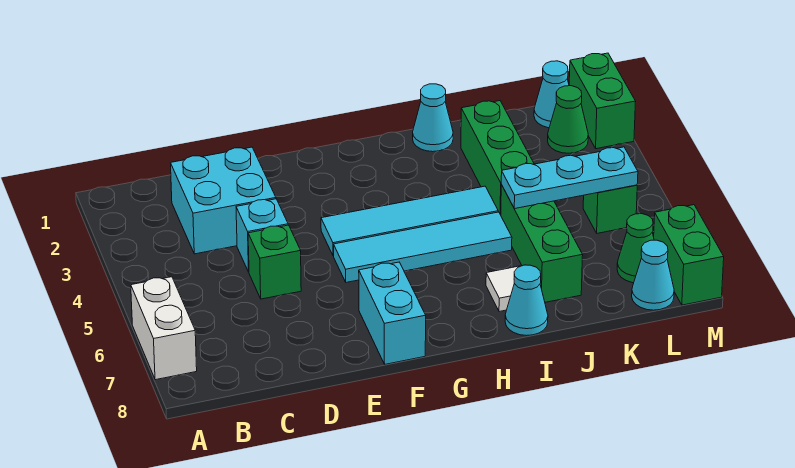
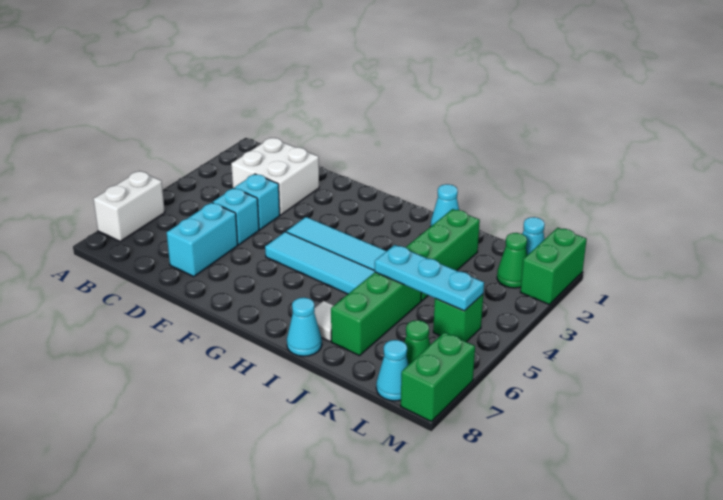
cyan 2x2 brick [171,147,276,254] -> white 2x2 brick [231,138,319,215]
green 1x1 brick [248,225,301,299] -> cyan 1x1 brick [213,188,259,245]
cyan 1x2 brick [359,262,426,364] -> cyan 1x2 brick moved to [167,203,238,277]

